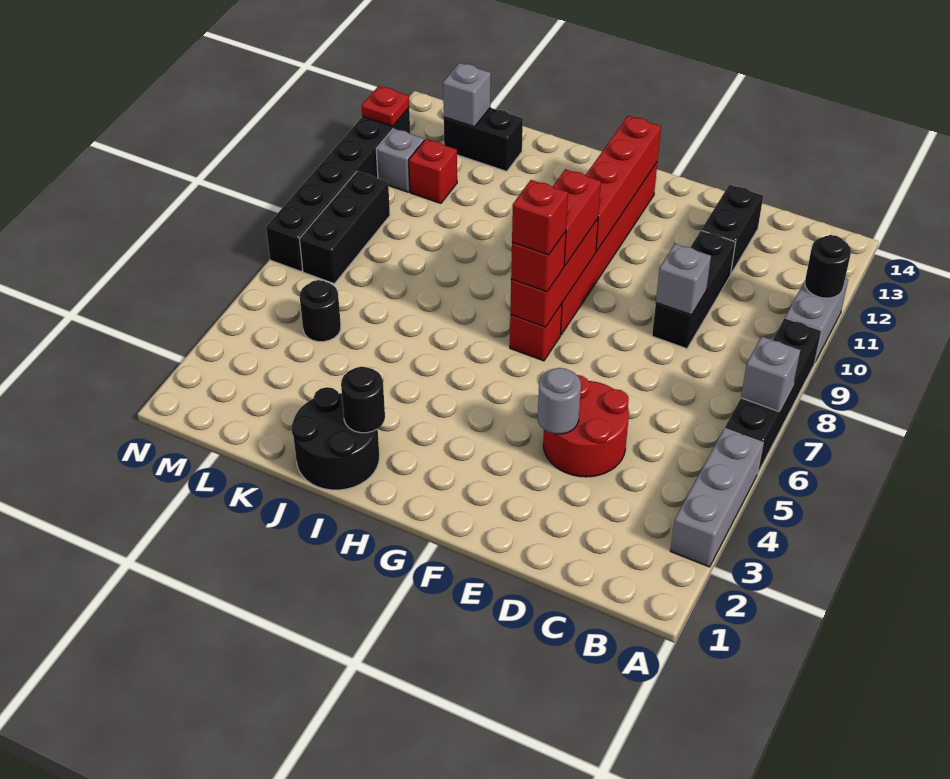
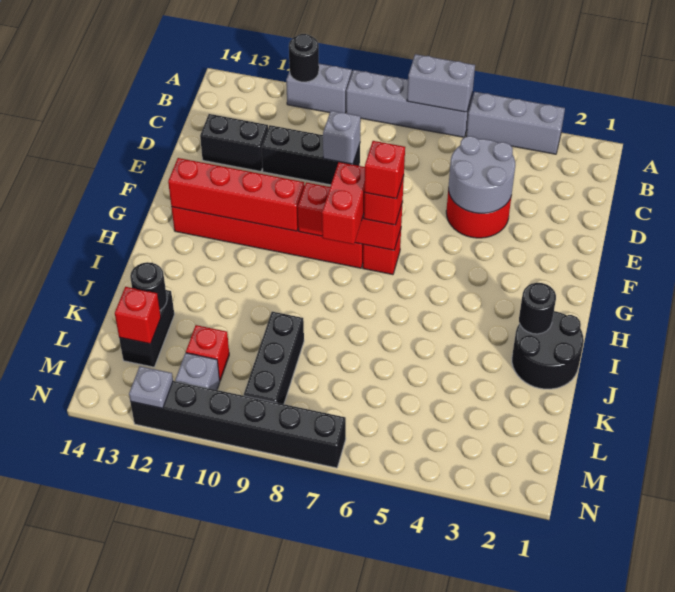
black 1x4 brick [725,318,822,474] -> grey 1x4 brick [346,70,473,137]
grey 1x1 brick [741,337,800,411] -> grey 1x2 brick [407,54,475,112]
grey 1x1 round brick [538,368,581,434] -> grey 2x2 round brick [448,136,515,213]
red 1x2 brick [553,169,601,266] -> red 1x2 brick turned to [322,162,365,244]
black 1x1 round brick [300,280,341,342] -> black 1x1 round brick moved to [130,262,167,310]
grey 1x1 brick [443,63,491,127] -> red 1x1 brick [115,287,161,344]
black 1x3 brick [300,171,390,284] -> black 1x3 brick turned to [244,312,304,404]
red 1x1 plate [362,86,409,126] -> grey 1x1 plate [129,366,173,408]

